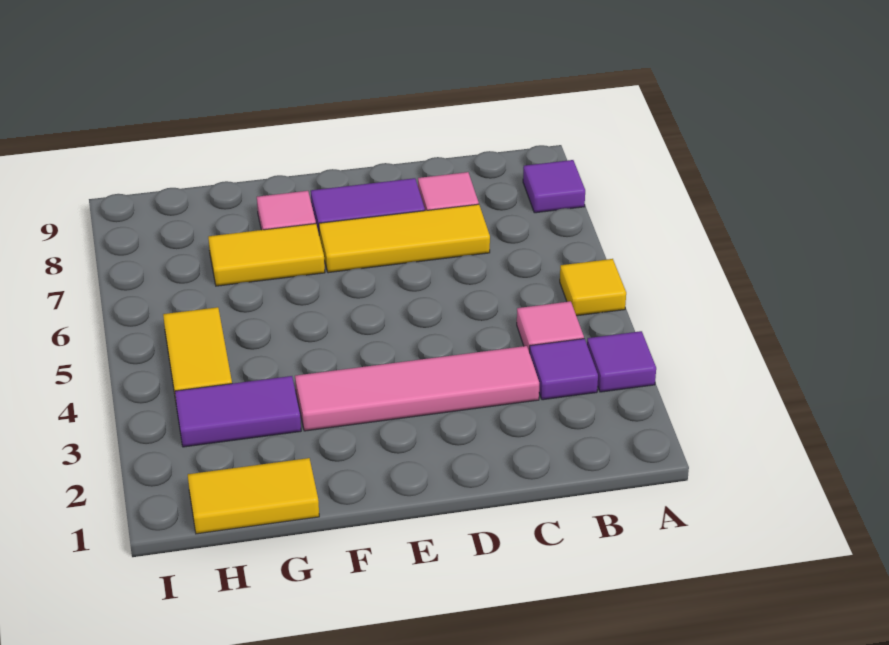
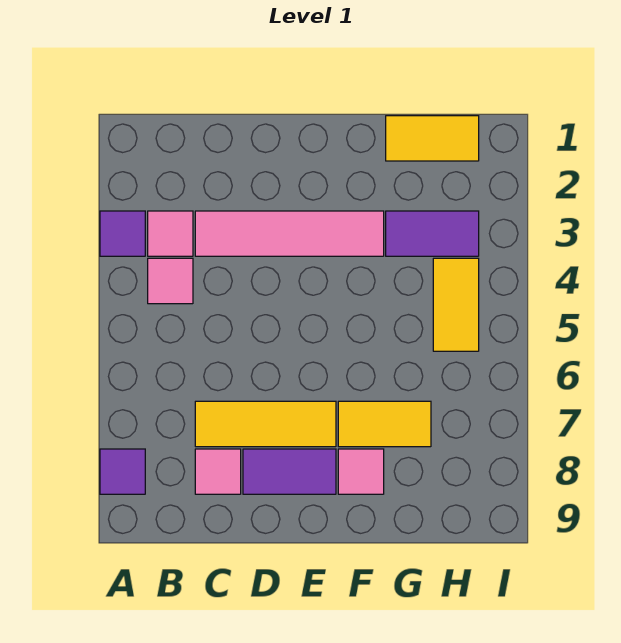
yellow 1x1 tile [560,259,626,316] -> none
purple 1x1 tile [530,339,598,400] -> pink 1x1 tile [148,211,193,256]

